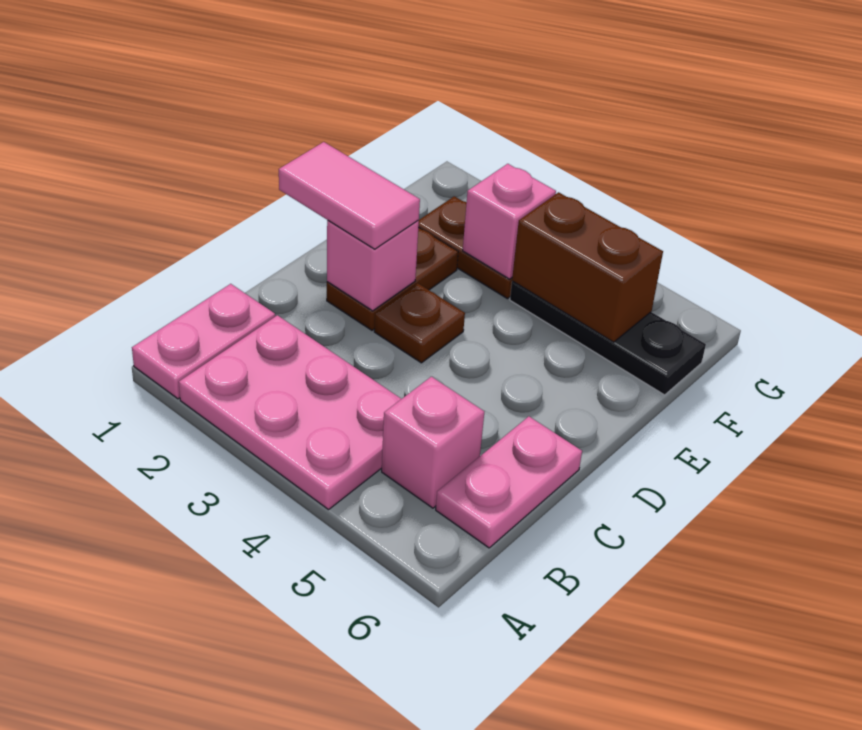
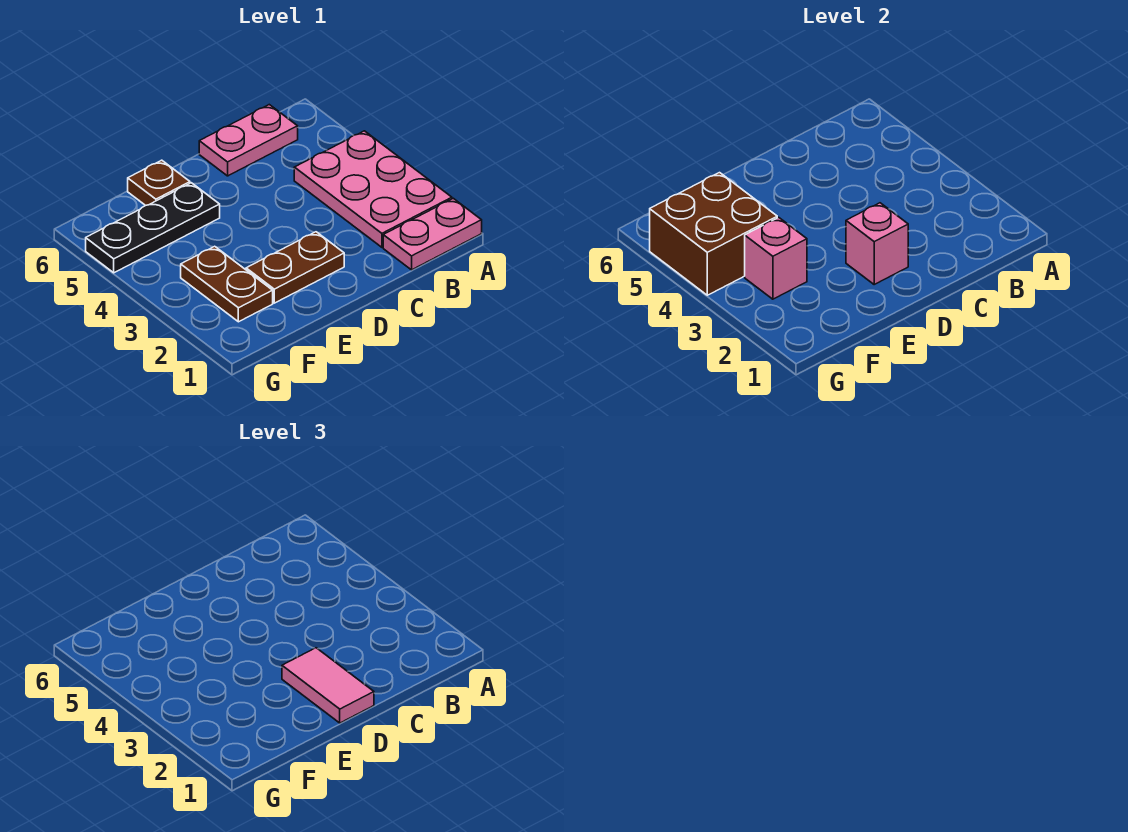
pink 1x1 brick [382,377,484,508] -> none
brown 1x1 plate [374,283,465,363] -> brown 1x1 plate moved to [128,160,190,206]
black 1x3 plate [510,281,706,395] -> black 1x3 plate turned to [86,183,220,273]
brown 1x2 brick [512,192,663,342] -> brown 2x2 brick [650,173,777,295]

